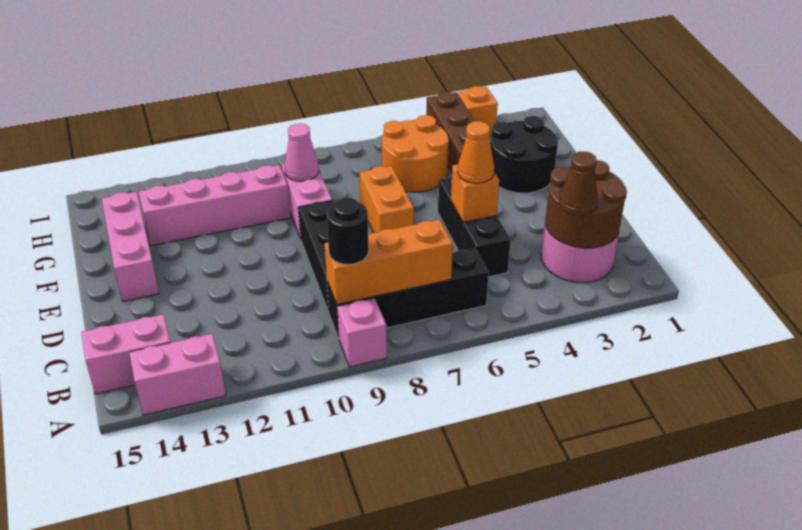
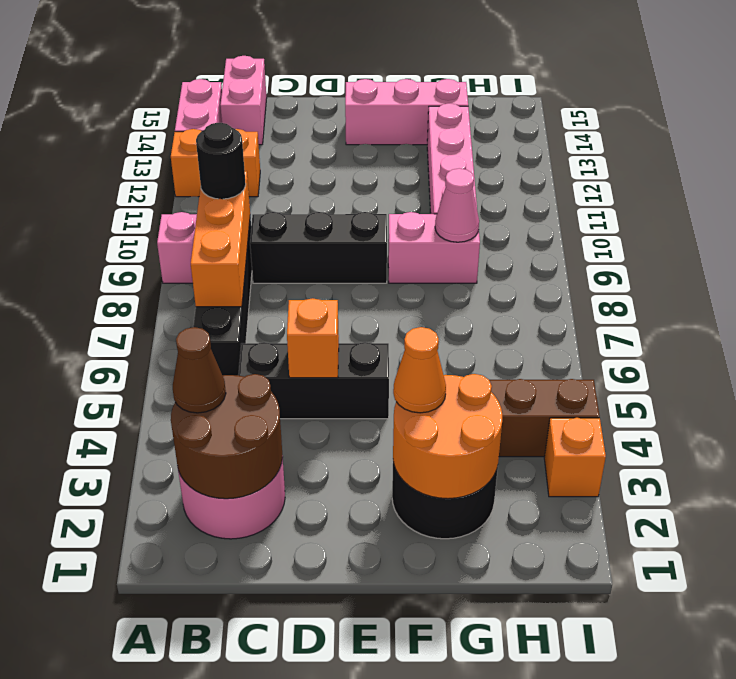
orange 1x1 cone [457,121,494,183] -> orange 1x1 cone moved to [393,327,446,413]
orange 1x2 brick [360,166,414,233] -> orange 1x2 brick moved to [171,129,260,197]
orange 2x2 round brick [382,115,449,192] -> orange 2x2 round brick moved to [393,374,502,499]

